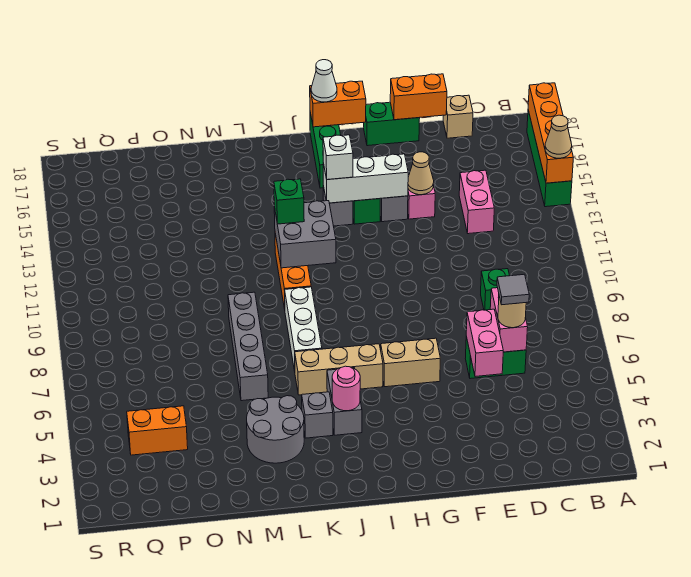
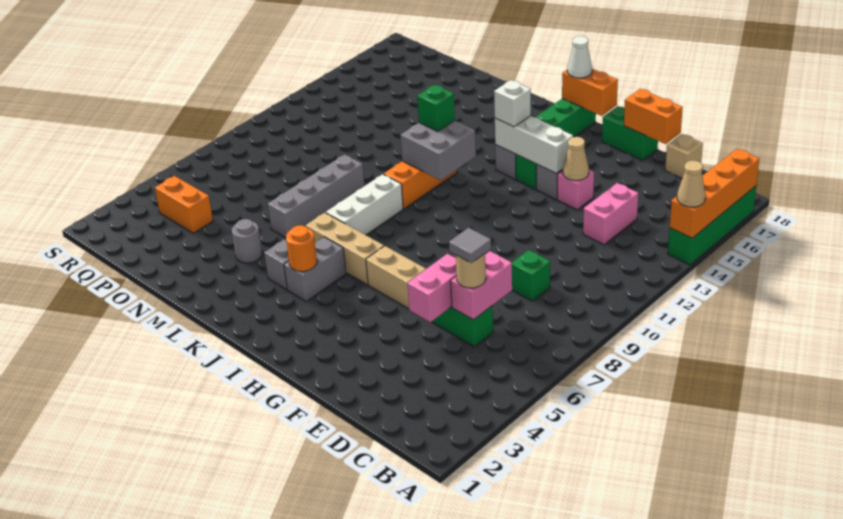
pink 1x1 round brick [332,366,360,411] -> orange 1x1 round brick [286,225,317,271]
grey 2x2 round brick [247,396,304,463] -> grey 1x1 round brick [232,219,262,263]

